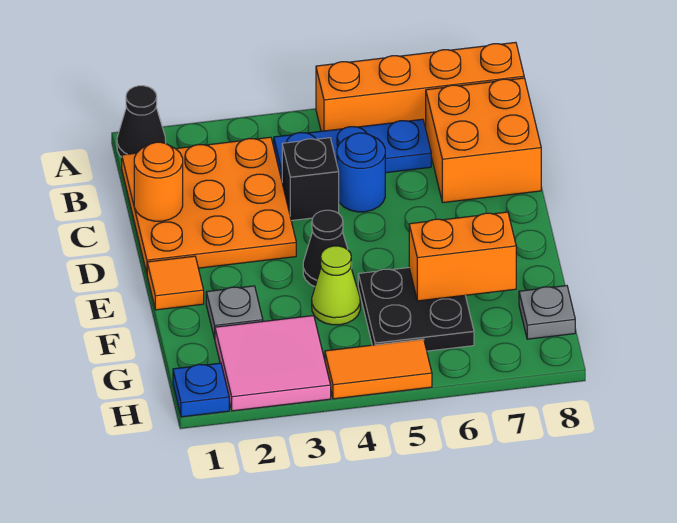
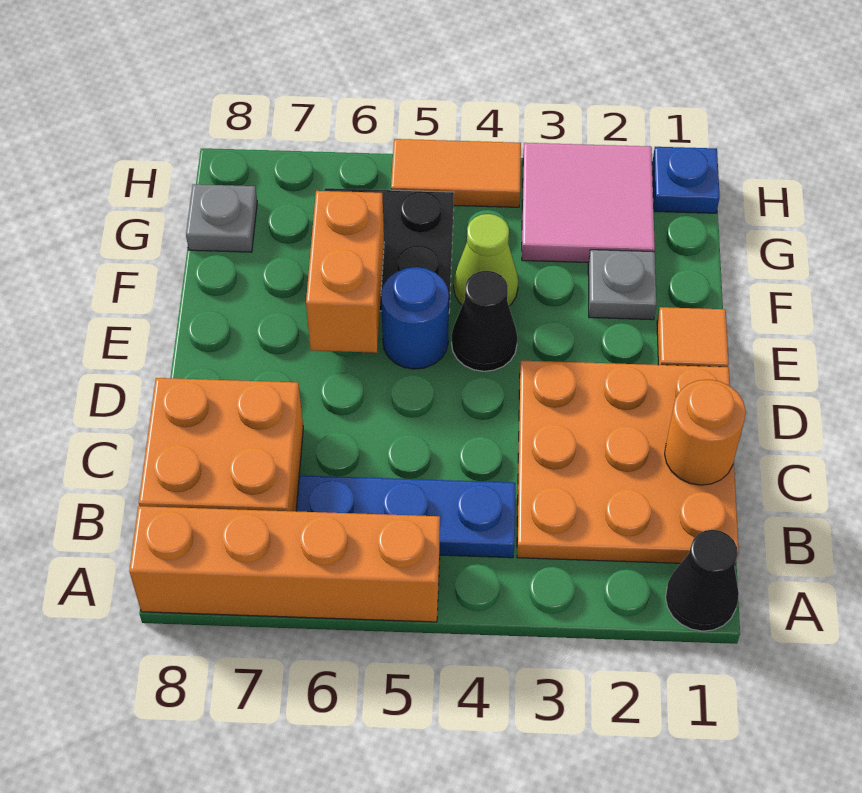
black 1x1 brick [282,138,339,221] -> none
blue 1x1 round brick [337,133,385,212] -> blue 1x1 round brick moved to [381,267,449,369]
orange 1x2 brick [409,212,516,301] -> orange 1x2 brick turned to [306,191,384,353]

